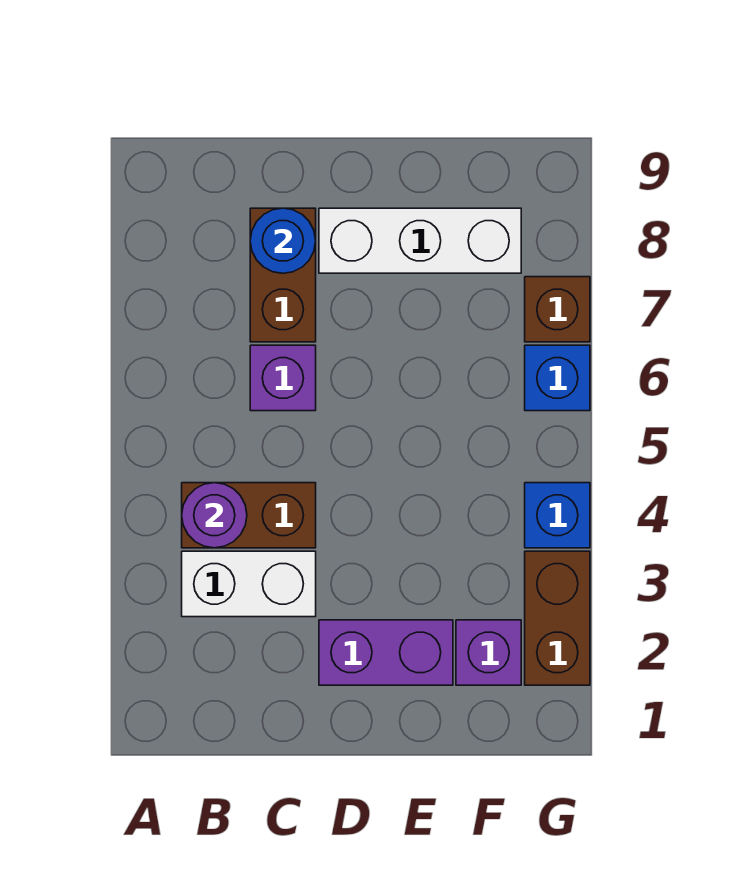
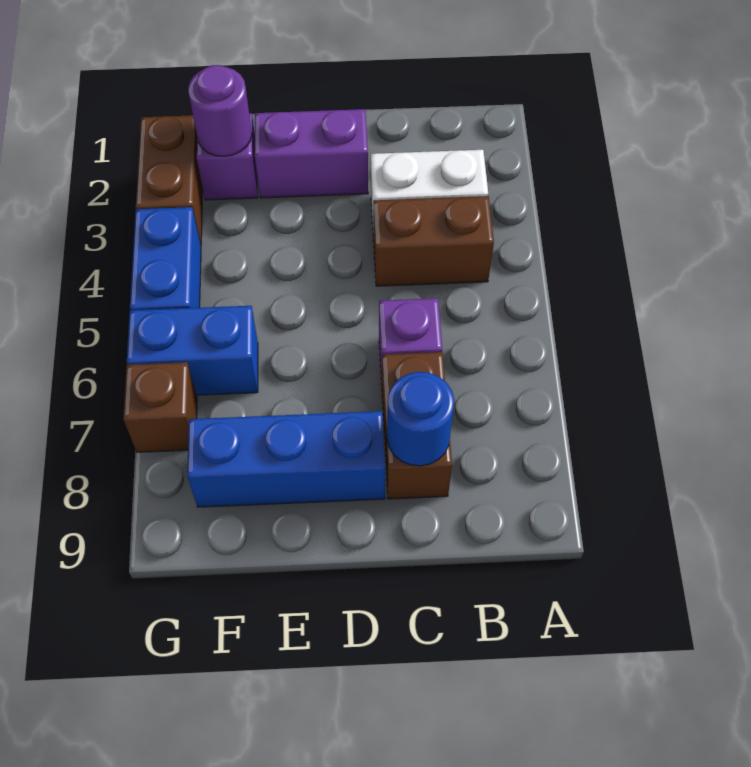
purple 1x1 round brick [182,483,247,548] -> purple 1x1 round brick moved to [188,65,252,156]
white 1x3 brick [319,208,521,273] -> blue 1x3 brick [187,411,385,507]
blue 1x1 brick [525,483,590,548] -> blue 1x2 brick [130,207,201,310]
blue 1x1 brick [525,345,590,411] -> blue 1x2 brick [127,306,258,395]

